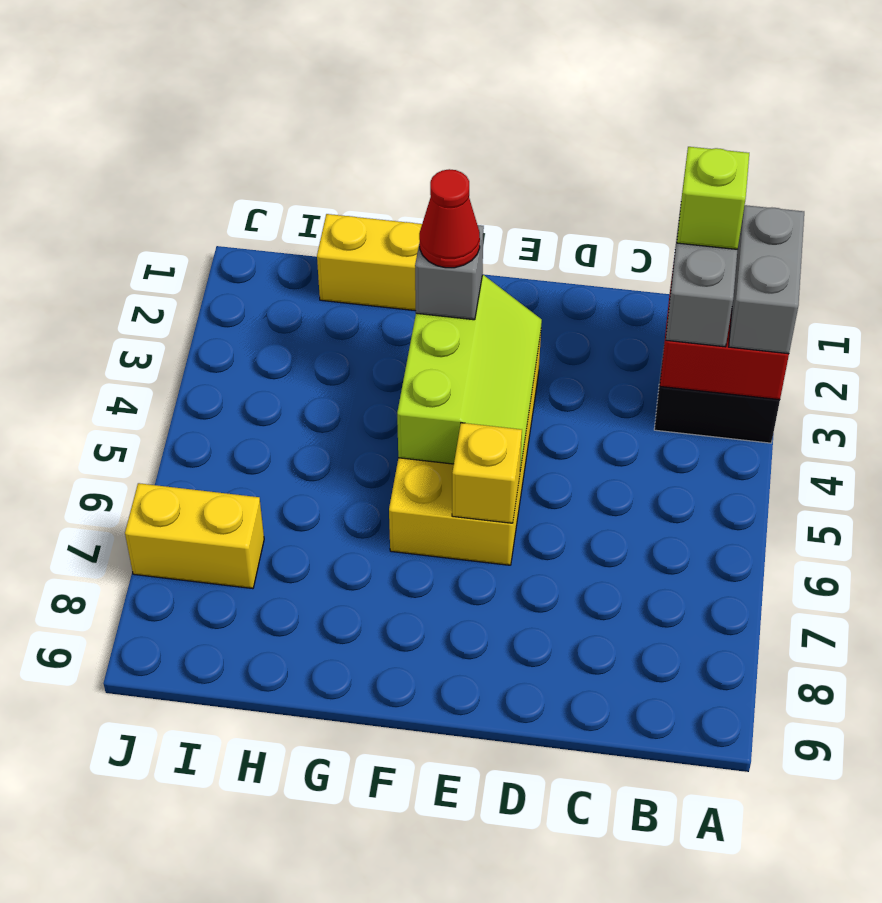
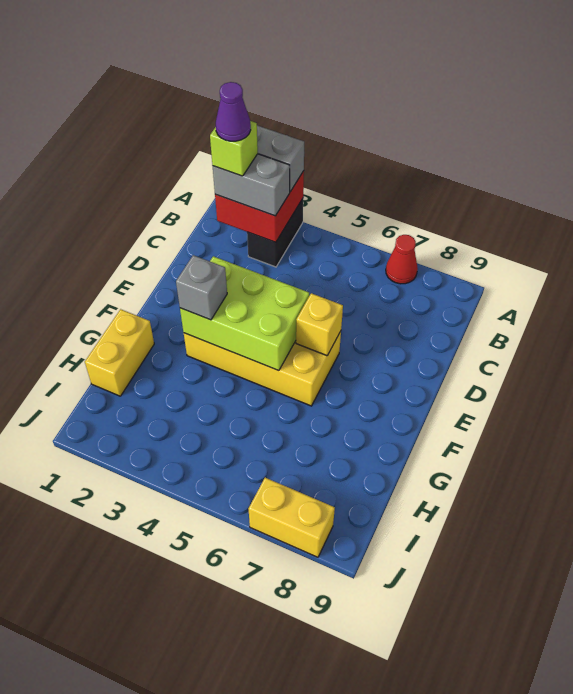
none -> purple 1x1 cone [216,82,251,141]
lime 2x3 slope [397,275,542,469] -> lime 2x3 brick [180,256,309,371]
red 1x1 cone [419,169,480,268] -> red 1x1 cone moved to [386,235,418,284]
yellow 1x2 brick [125,483,264,589] -> yellow 1x2 brick turned to [249,478,335,557]

